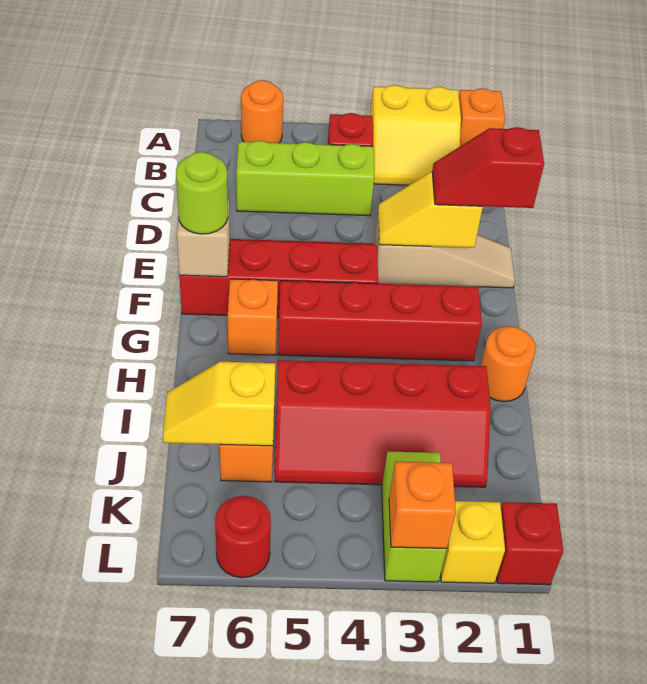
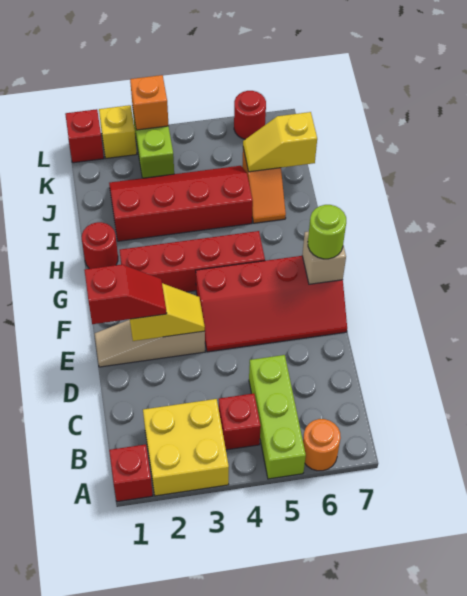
orange 1x1 brick [459,88,505,146] -> red 1x1 brick [109,444,153,502]
yellow 2x2 slope [370,85,461,185] -> yellow 2x2 brick [143,399,229,496]
lime 1x3 brick [236,141,374,216] -> lime 1x3 brick turned to [249,355,306,479]
orange 1x1 brick [228,279,278,355] -> none
orange 1x1 round brick [481,326,536,402] -> red 1x1 round brick [82,222,118,269]
yellow 1x2 slope [163,362,275,446] -> yellow 1x2 slope turned to [243,112,317,172]

